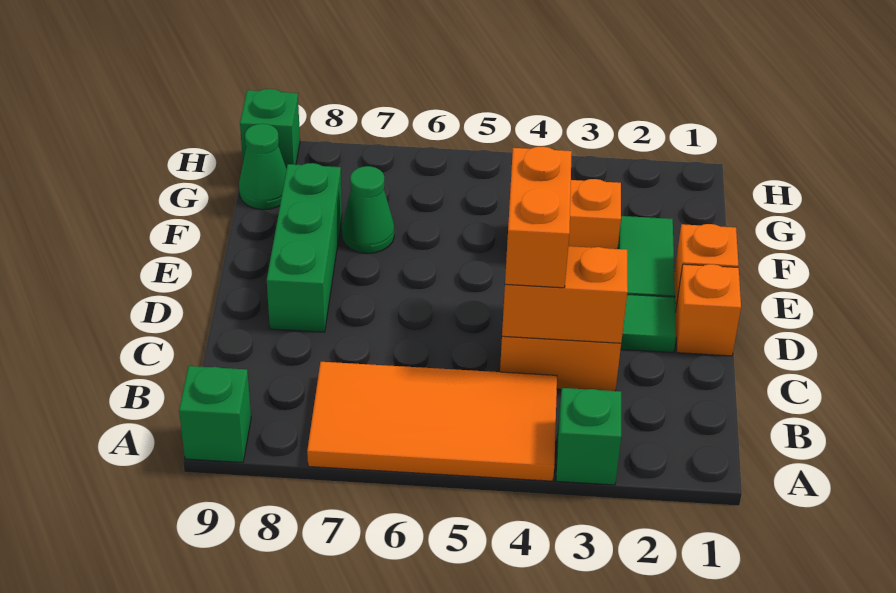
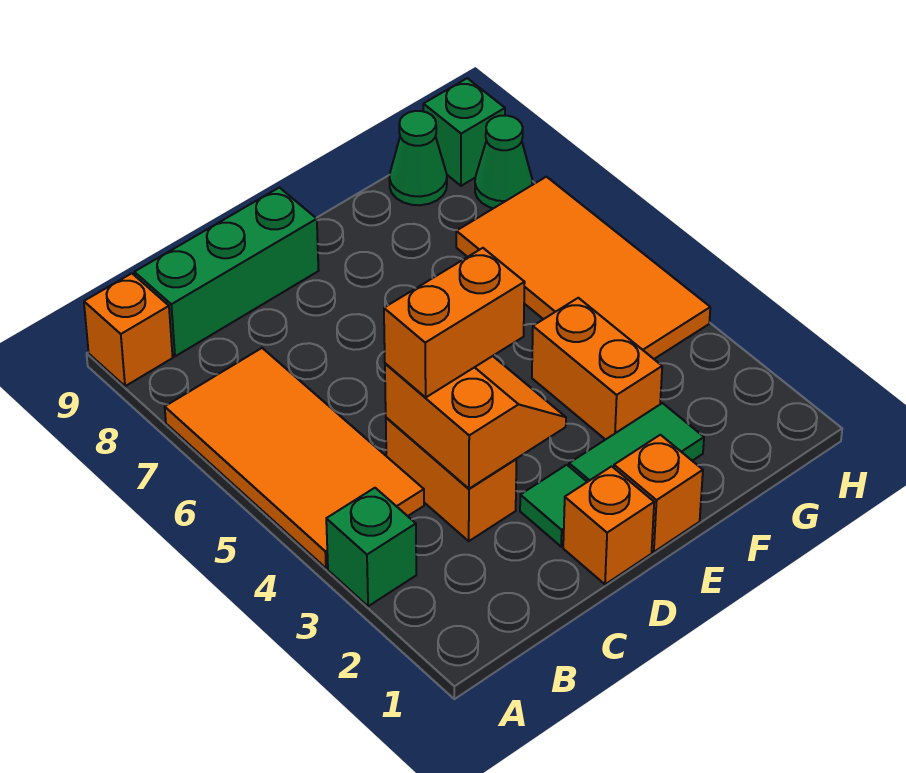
green 1x1 brick [179,366,251,463] -> orange 1x1 brick [84,273,173,386]
green 1x3 brick [267,163,342,332] -> green 1x3 brick moved to [134,188,319,356]
green 1x1 cone [342,166,394,254] -> green 1x1 cone moved to [475,116,532,208]
none -> orange 2x4 tile [456,177,710,359]

